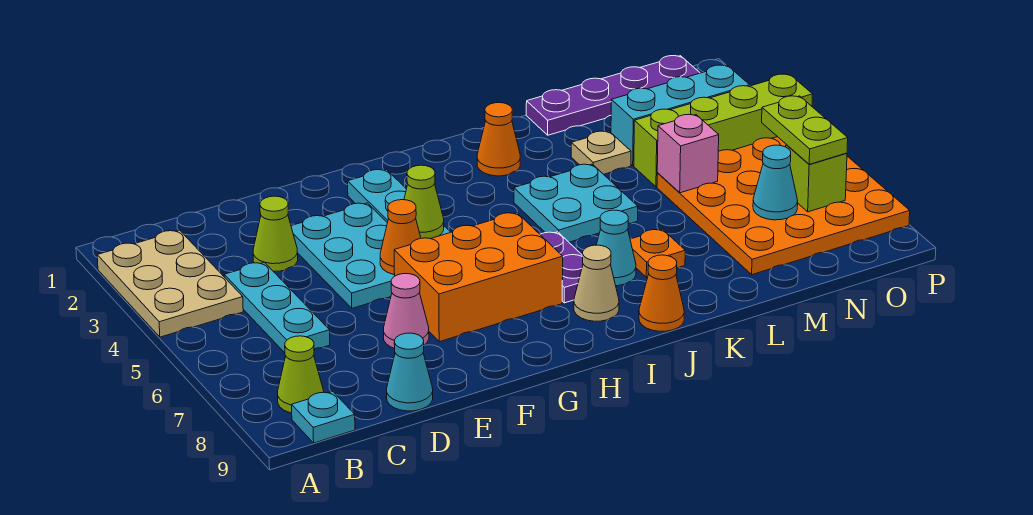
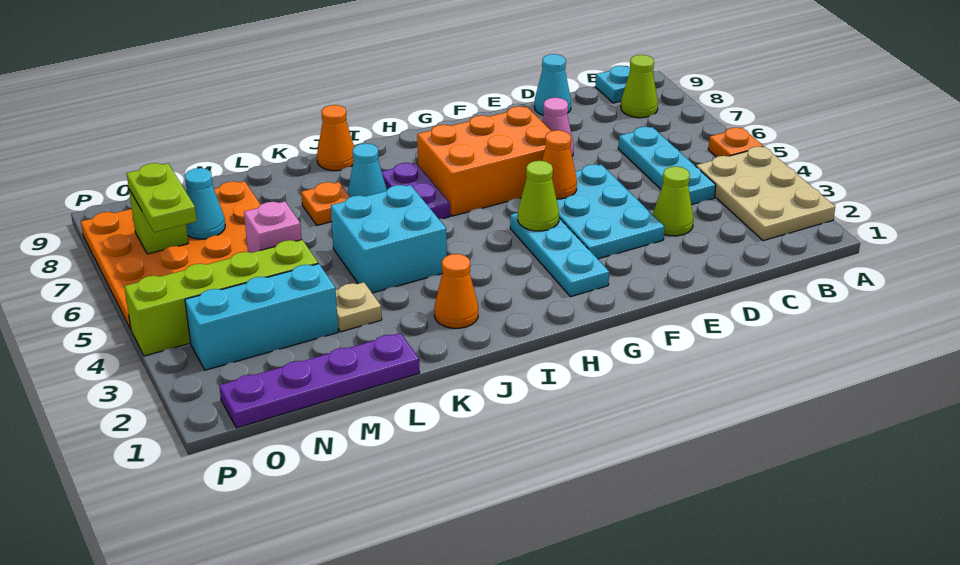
none -> orange 1x1 plate [708,127,763,157]
tan 1x1 cone [574,245,619,321] -> none
cyan 2x2 plate [514,164,638,242] -> cyan 2x2 brick [331,185,447,293]

